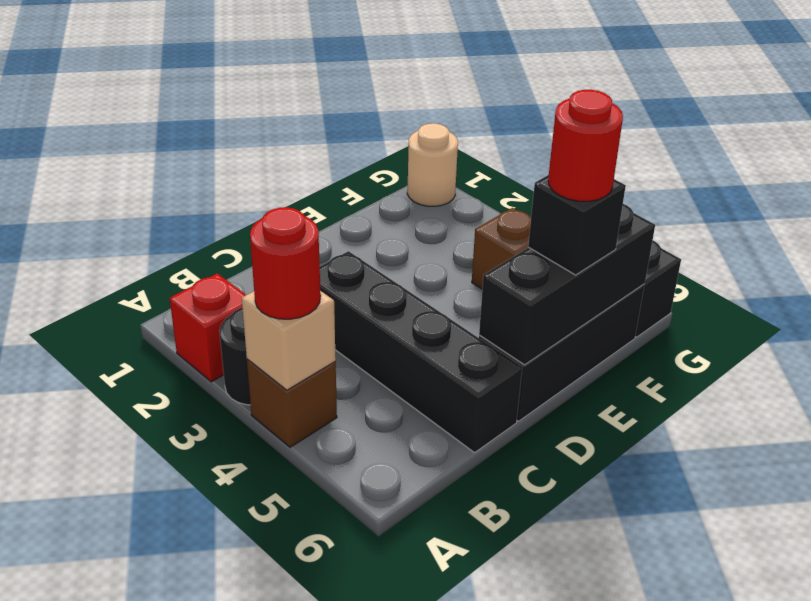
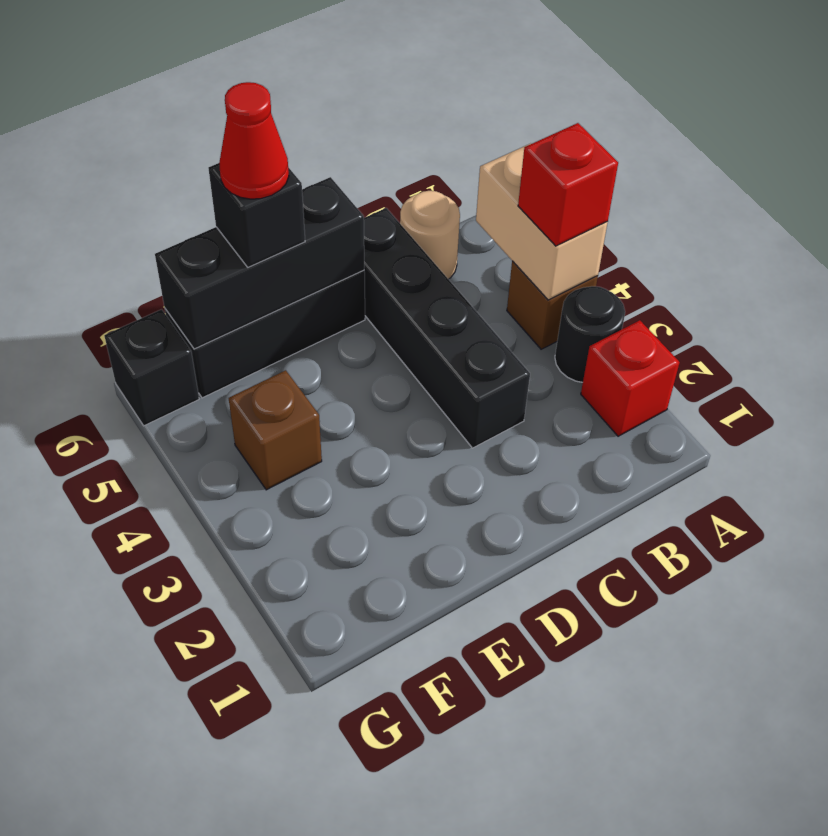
tan 1x1 brick [242,291,336,390] -> tan 1x2 brick [476,143,608,300]
red 1x1 round brick [250,207,321,319] -> red 1x1 brick [518,123,618,246]
red 1x1 round brick [548,90,623,201] -> red 1x1 cone [219,82,289,199]
tan 1x1 round brick [407,123,458,206] -> tan 1x1 round brick moved to [400,191,460,279]

